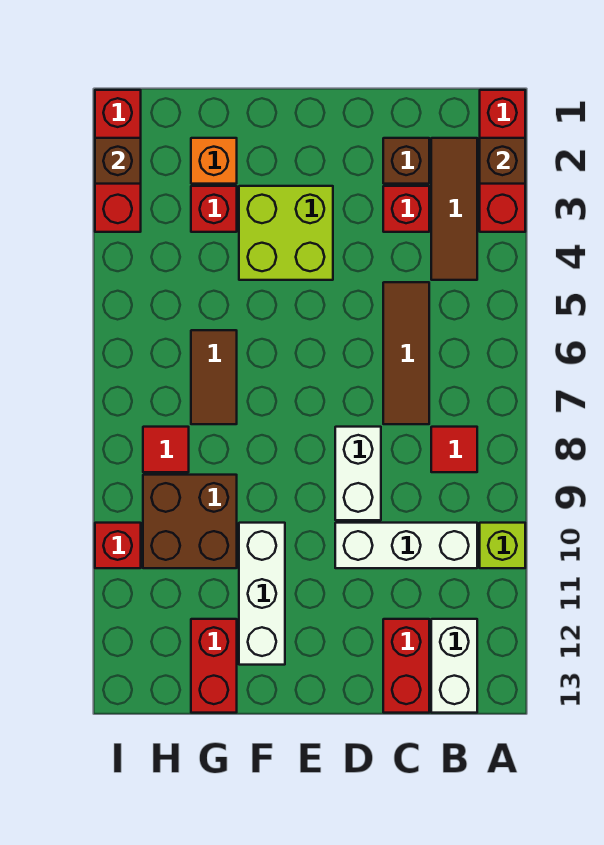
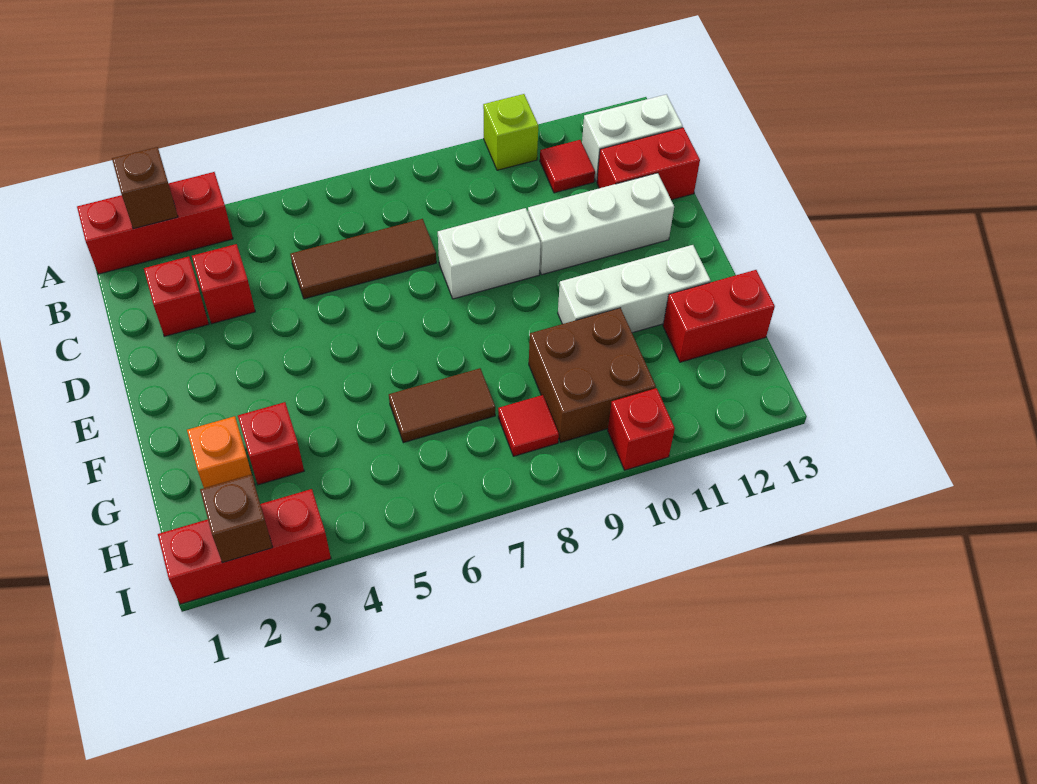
brown 1x3 tile [431,138,477,280] -> none
red 1x1 tile [431,427,477,472] -> red 1x1 tile moved to [540,140,595,193]
white 1x3 brick [335,523,477,568] -> white 1x3 brick turned to [528,173,674,275]
brown 1x1 brick [383,138,429,184] -> red 1x1 brick [144,257,209,336]
lime 2x2 brick [239,186,333,280] -> none

